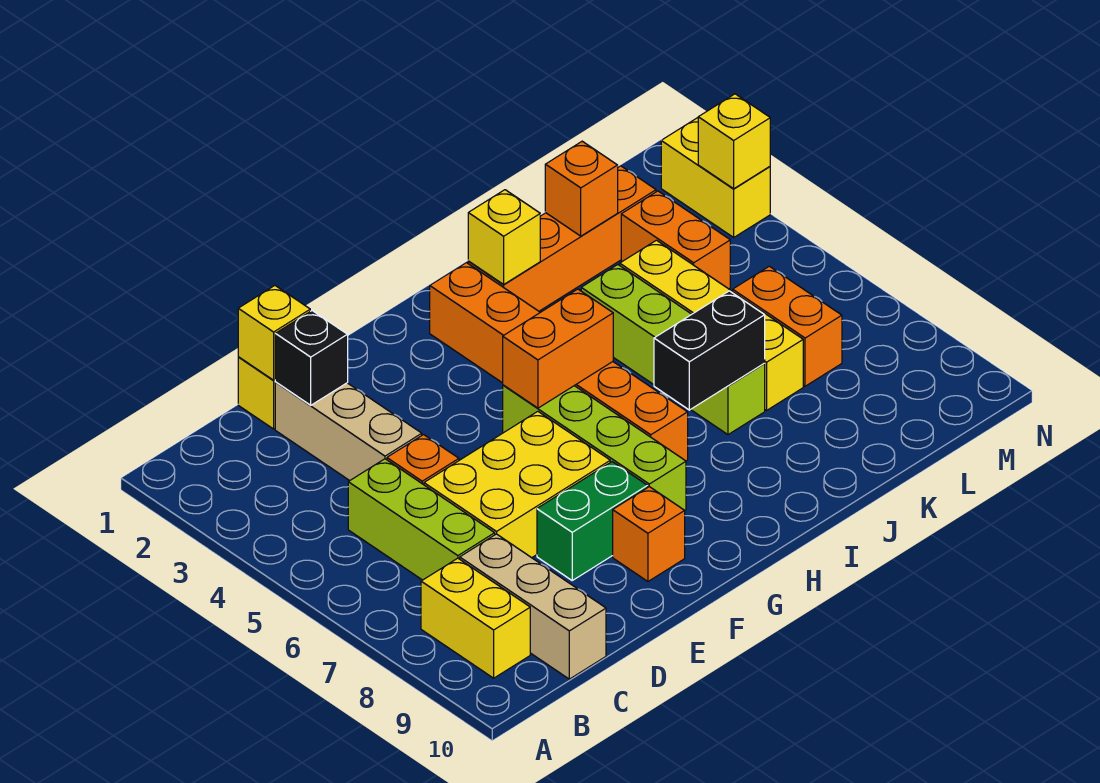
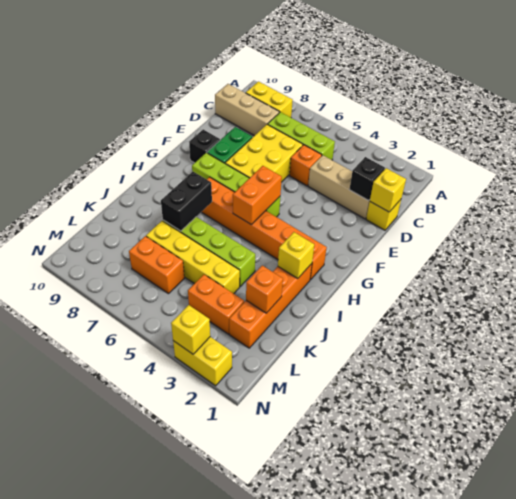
orange 1x1 brick [613,487,685,581] -> black 1x1 brick [189,130,220,163]

